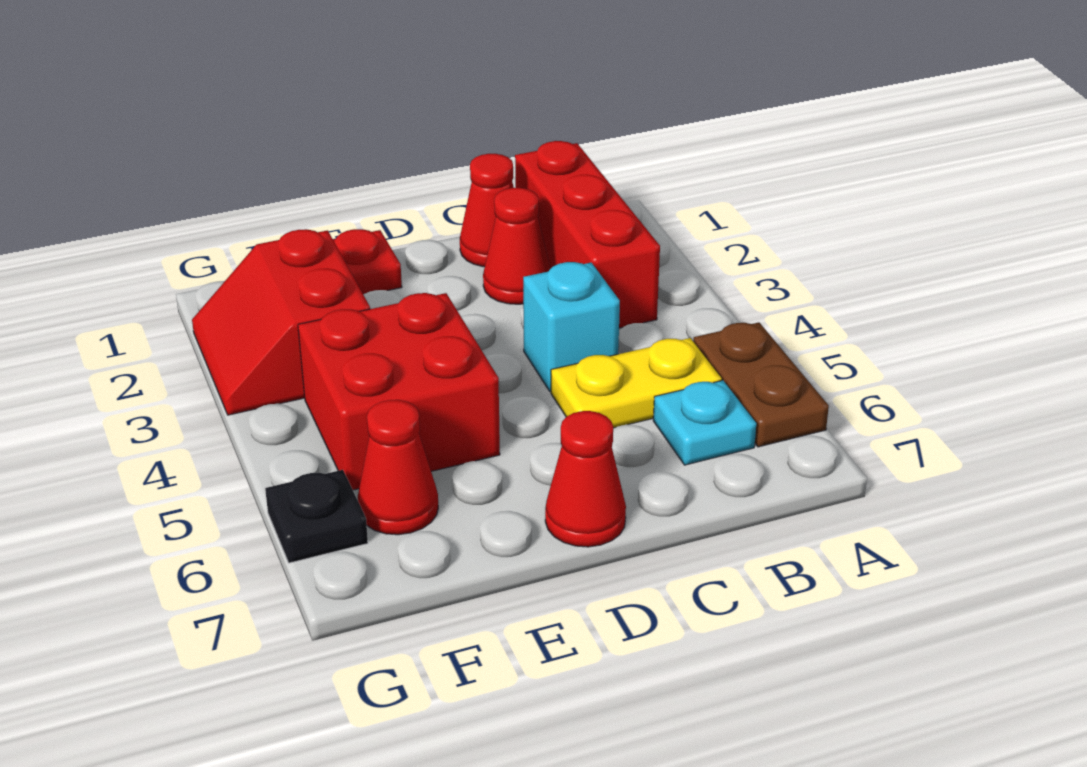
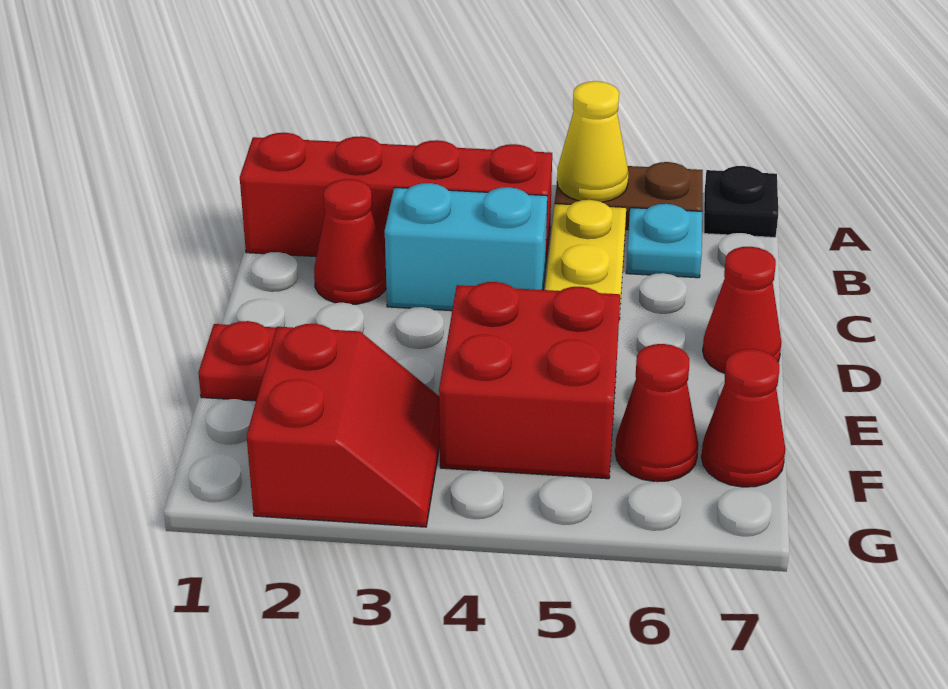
none -> yellow 1x1 cone [557,81,629,202]
red 1x3 brick [515,141,660,328] -> red 1x4 brick [240,133,552,269]
red 1x1 cone [460,154,514,267] -> red 1x1 cone moved to [701,349,786,487]
cyan 1x1 brick [523,262,620,391] -> cyan 1x2 brick [385,183,547,311]
red 2x2 slope [192,229,370,415] -> red 2x2 slope turned to [247,324,440,527]
black 1x1 plate [265,470,368,563] -> black 1x1 plate moved to [704,166,778,237]

